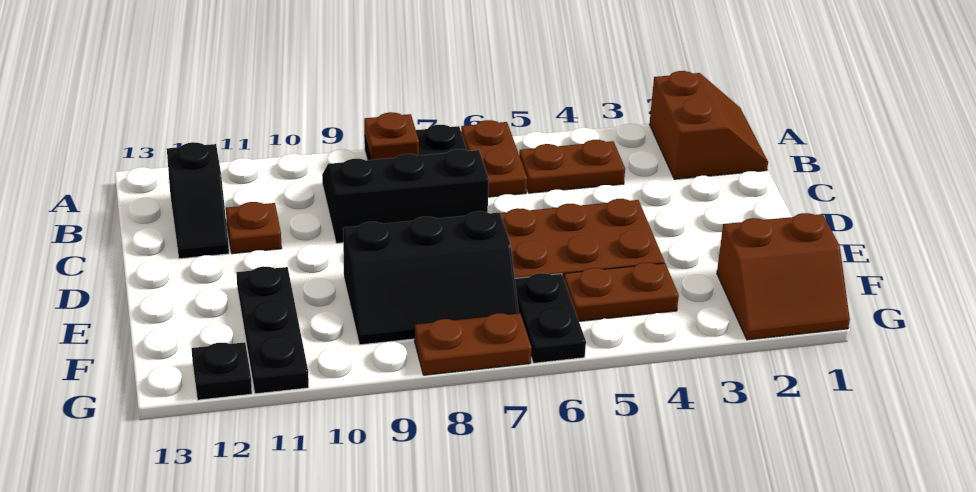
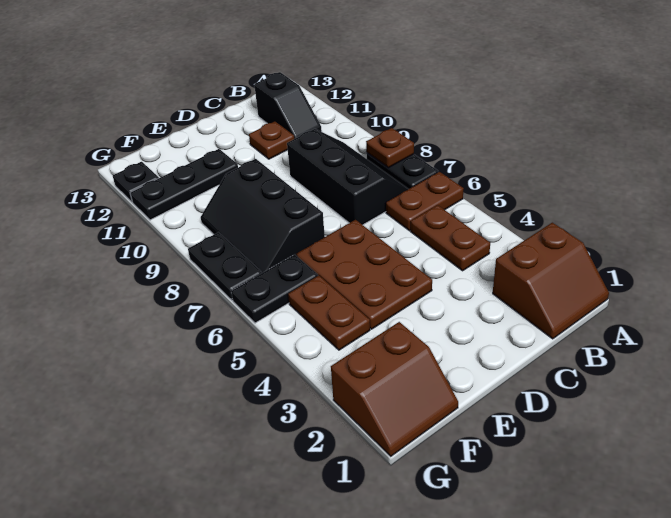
black 1x2 slope [167,142,229,259] -> black 1x2 slope turned to [254,72,322,139]
brown 2x2 slope [717,213,850,340] -> brown 2x2 slope turned to [331,322,458,456]
brown 1x2 plate [414,313,532,375] -> black 1x2 plate [188,232,262,300]

